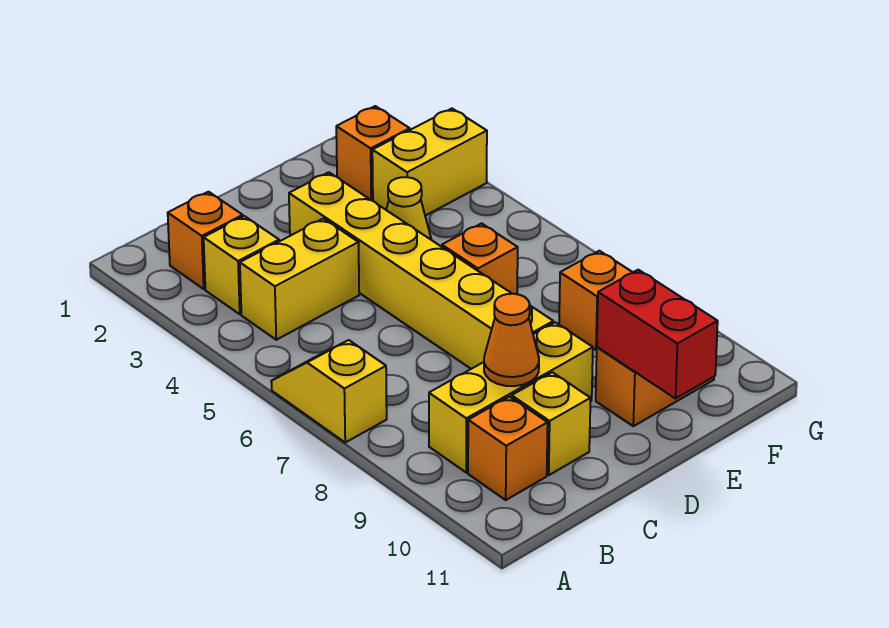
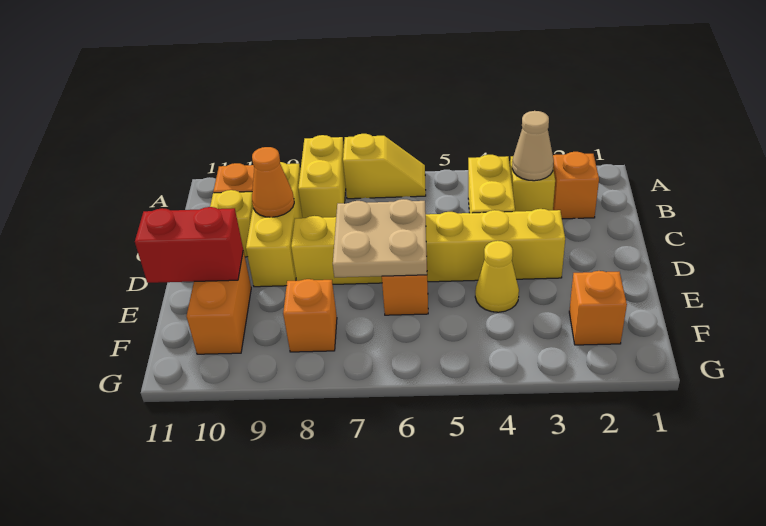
none -> tan 1x1 cone [512,111,554,181]
none -> tan 2x2 plate [333,199,427,277]
yellow 1x2 brick [372,109,487,216] -> yellow 1x2 brick moved to [298,135,346,218]

